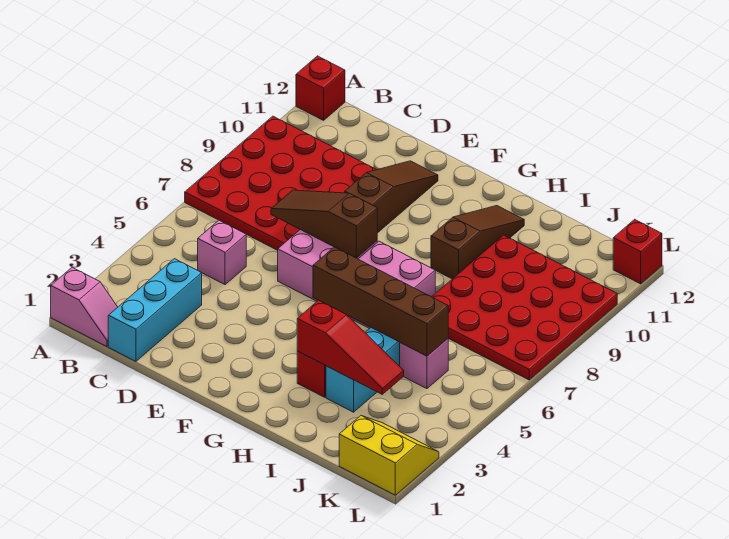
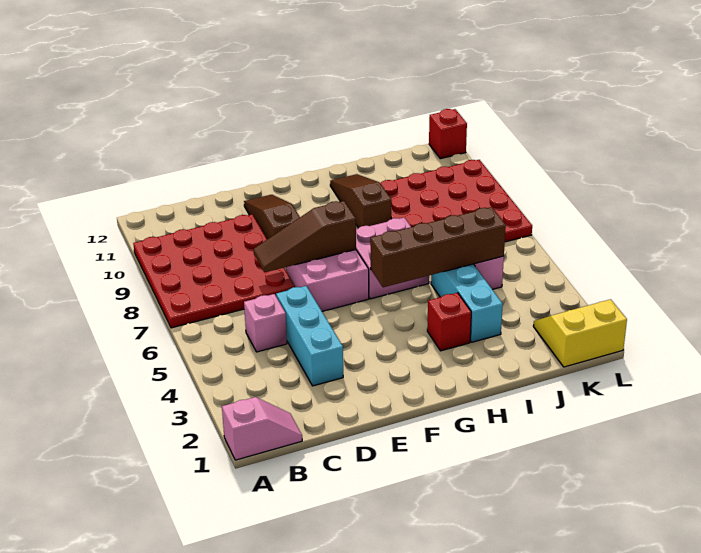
red 1x1 brick [296,56,345,120] -> none
cyan 1x3 brick [108,259,202,361] -> cyan 1x3 brick moved to [276,286,343,386]
red 1x3 slope [297,300,404,394] -> none

